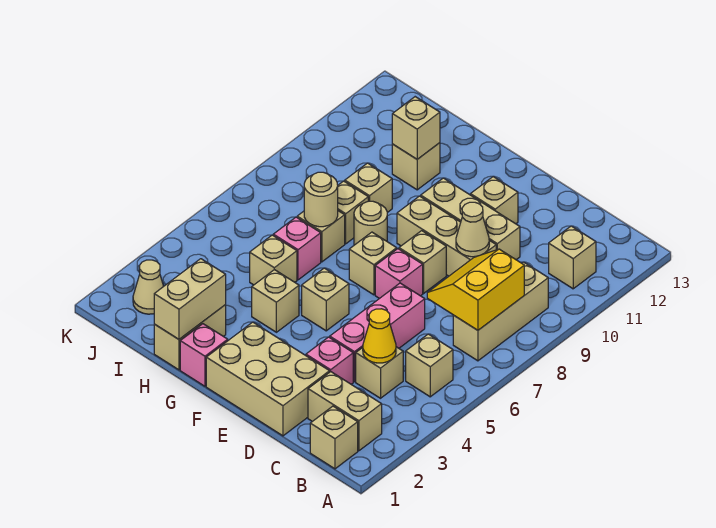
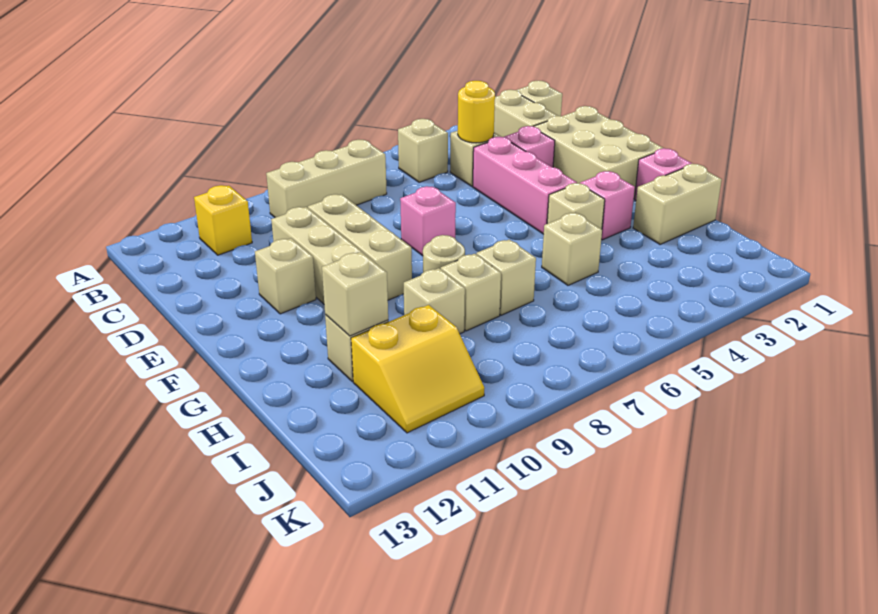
yellow 2x2 slope [427,249,524,330] -> yellow 2x2 slope moved to [351,305,484,433]
tan 1x1 brick [549,226,596,289] -> yellow 1x1 brick [194,185,252,255]
yellow 1x1 cone [363,309,396,363] -> yellow 1x1 round brick [458,81,495,143]
pink 1x3 brick [330,283,425,382] -> pink 1x3 brick turned to [473,137,577,234]
tan 1x1 cone [456,202,489,257] -> none
tan 1x1 brick [399,231,446,293] -> none
tan 1x1 brick [302,268,349,331] -> none
tan 1x1 brick [349,232,397,295] -> none
tan 1x2 brick [154,259,226,339] -> none
pink 1x1 brick [273,217,321,280] -> pink 1x1 brick moved to [580,171,635,240]
tan 1x1 round brick [304,172,338,227] -> none
tan 1x1 cone [133,260,164,314] -> none

